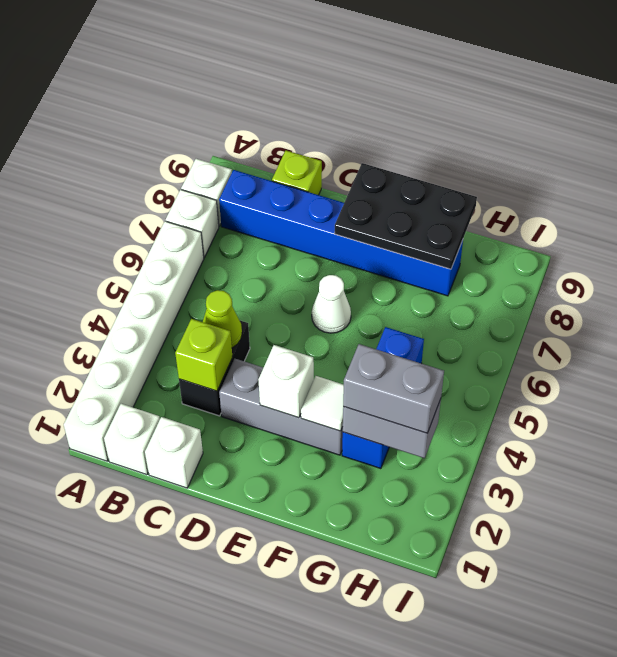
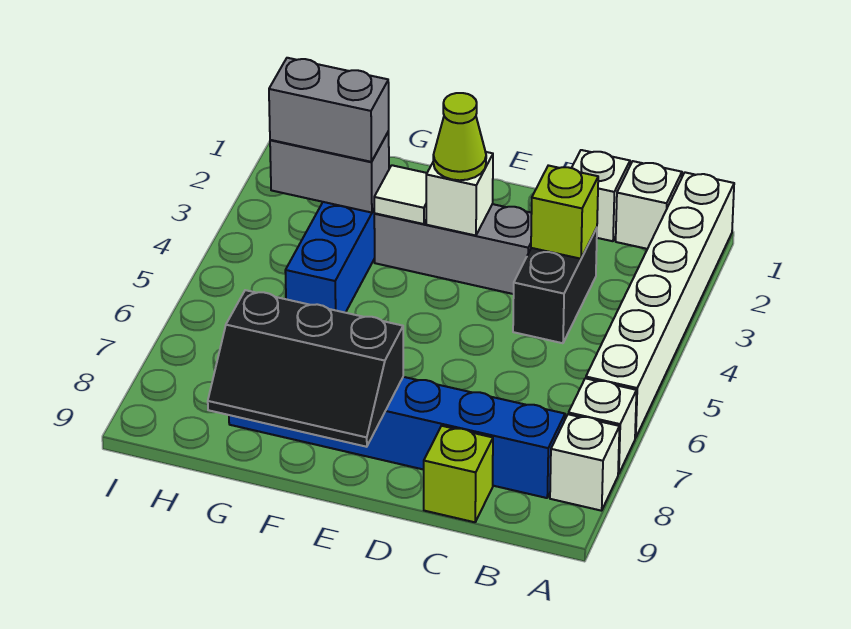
lime 1x1 cone [203,290,242,348] -> lime 1x1 cone moved to [433,93,486,180]
white 1x1 cone [312,275,351,333] -> none
black 2x3 plate [335,163,477,269] -> black 2x3 slope [208,290,403,447]

